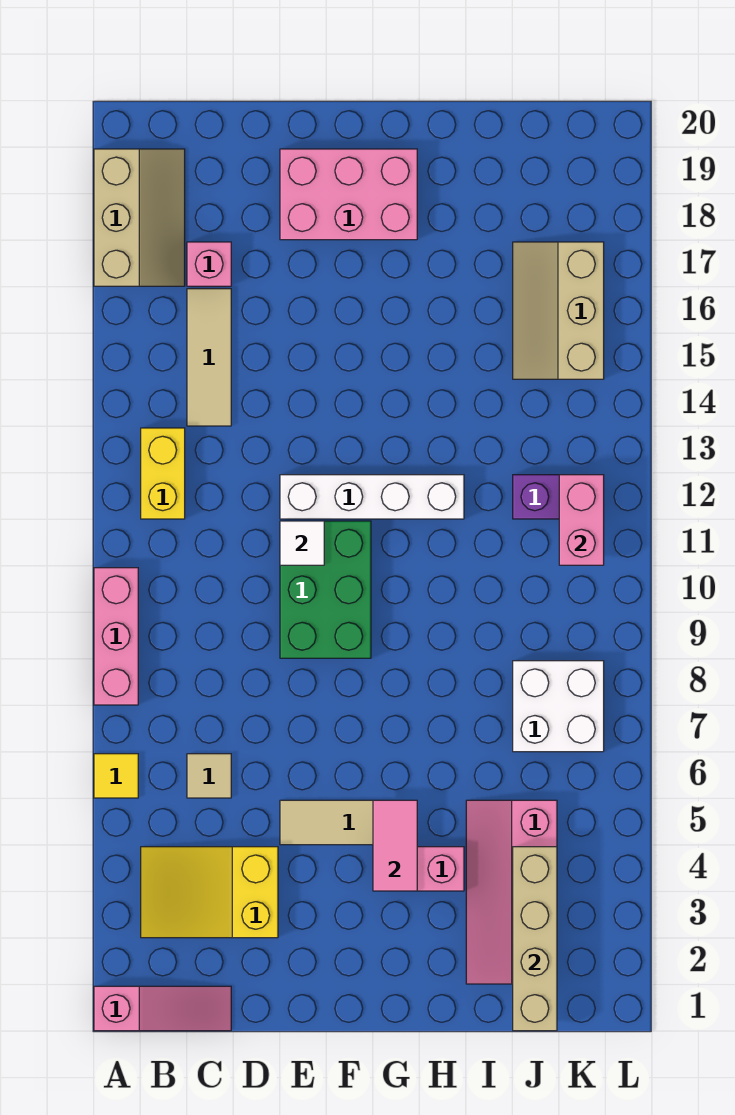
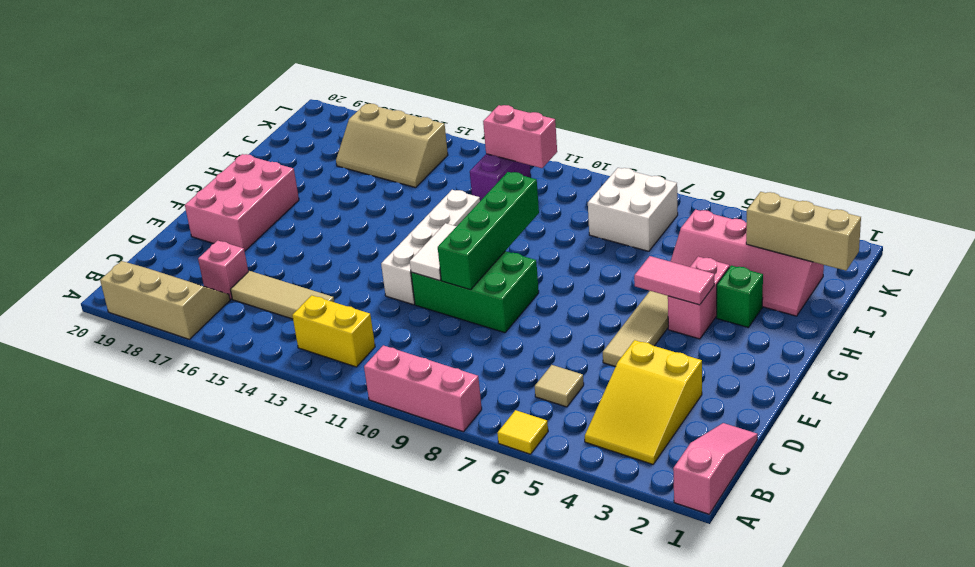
none -> green 1x4 brick [438,172,539,290]
white 1x1 tile [280,521,324,565] -> white 1x2 tile [410,223,457,281]
none -> green 1x1 brick [717,266,763,328]
tan 1x4 brick [513,847,557,1031] -> tan 1x3 brick [746,192,861,271]

